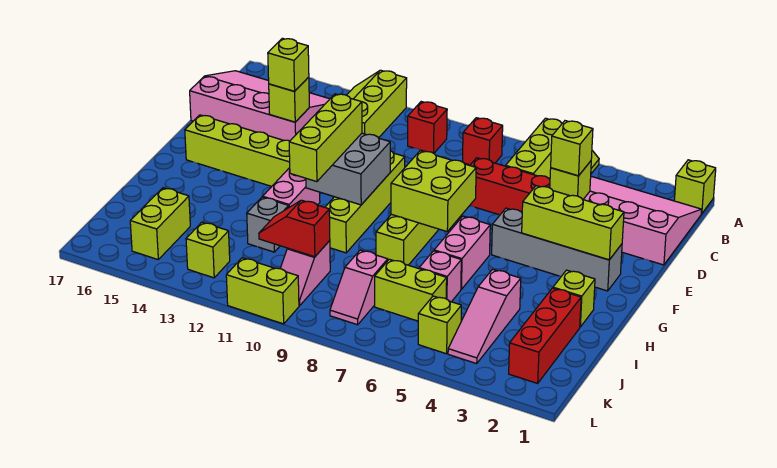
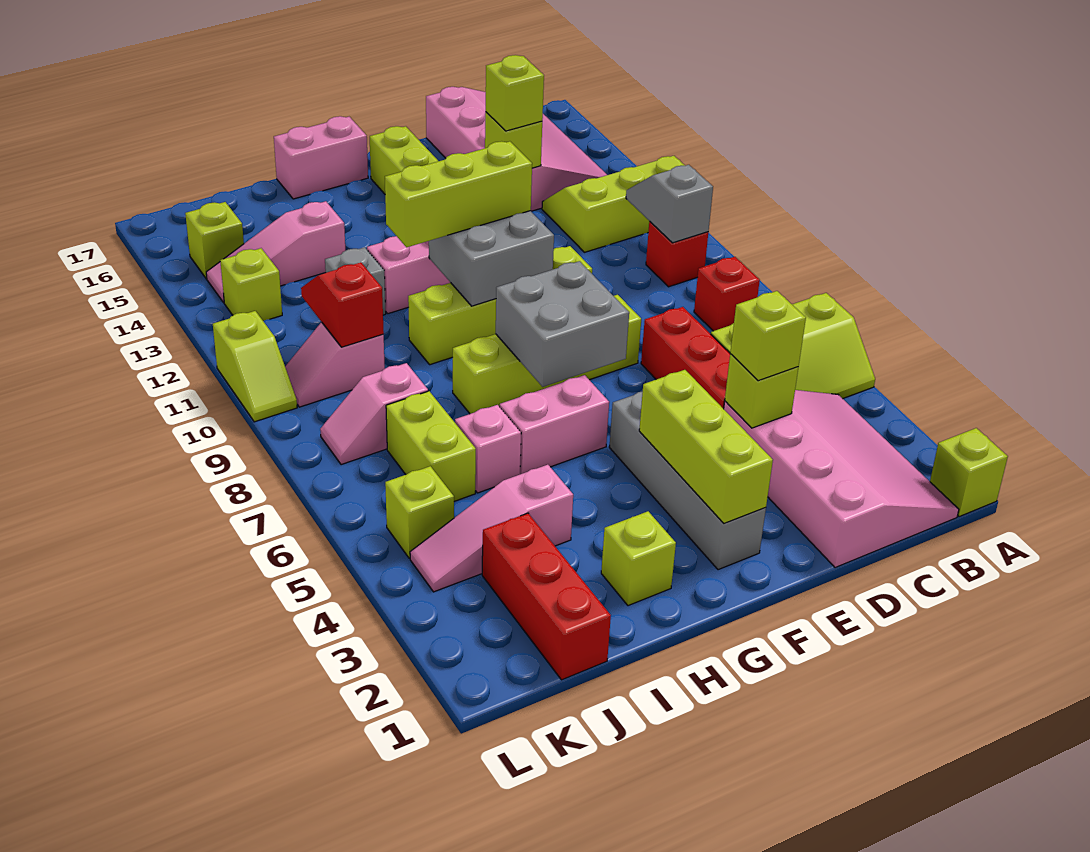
none -> grey 1x2 slope [626,165,713,243]
lime 2x2 brick [391,151,476,232] -> grey 2x2 brick [496,261,629,387]
none -> pink 1x2 brick [274,116,368,199]
red 1x3 brick [509,288,581,383] -> red 1x3 brick turned to [482,513,611,680]
none -> pink 1x3 slope [206,201,345,303]
lime 1x2 brick [130,188,190,259] -> lime 1x1 brick [185,202,244,279]
lime 1x2 brick [226,258,299,324] -> lime 1x2 slope [213,311,297,422]

